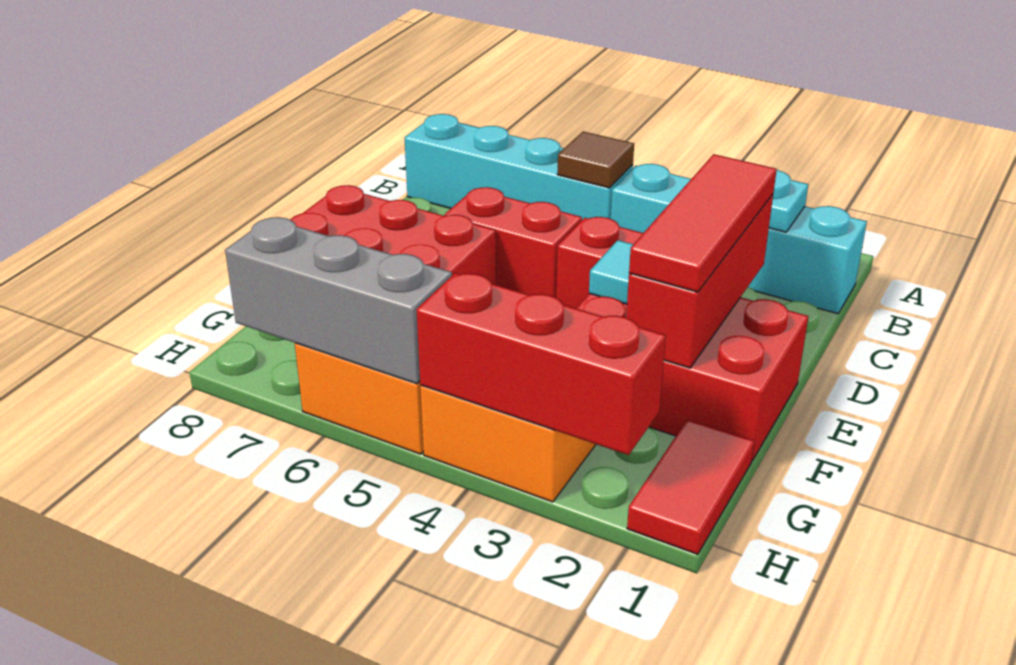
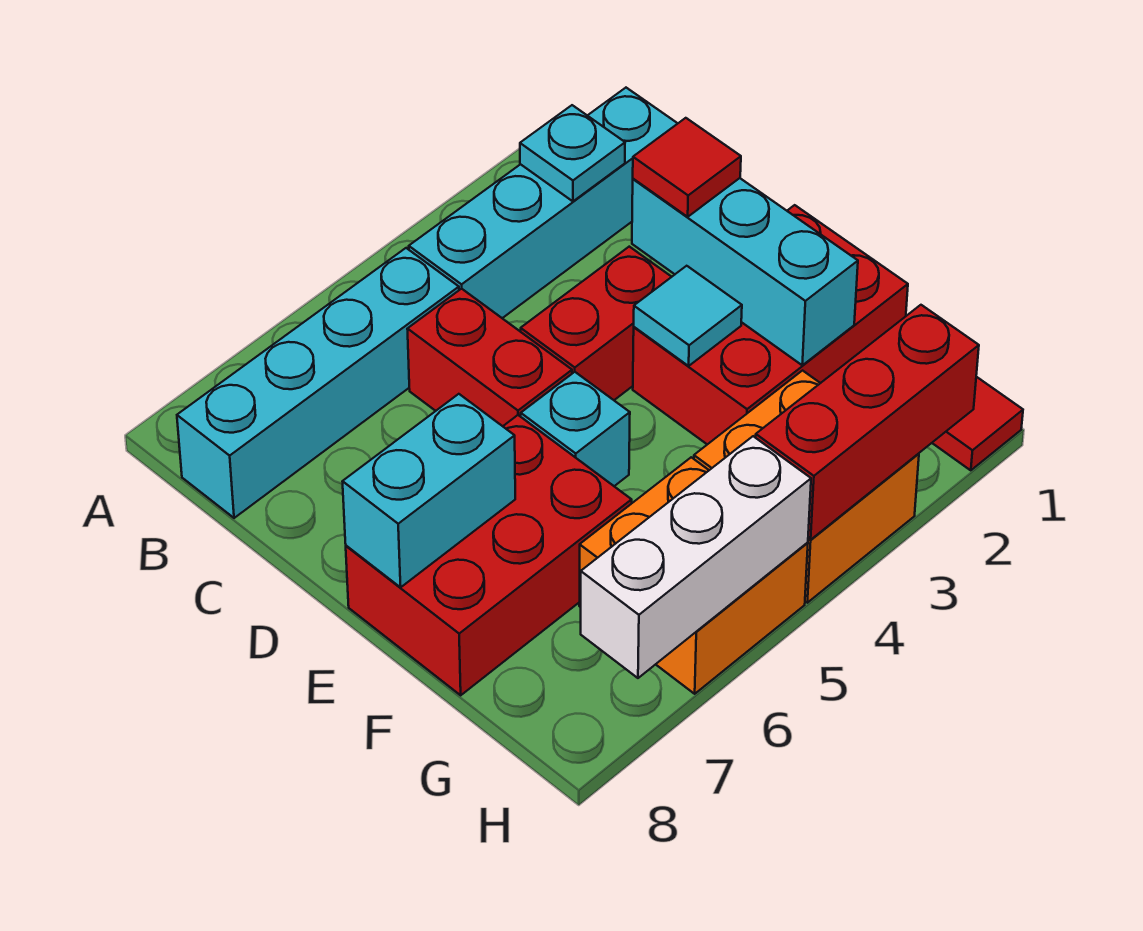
brown 1x1 tile [557,132,634,188] -> none
red 1x3 brick [626,194,773,368] -> cyan 1x3 brick [632,178,858,365]
red 1x3 tile [629,154,777,292] -> red 1x1 tile [633,118,741,217]
red 1x2 brick [445,187,582,298] -> red 1x2 brick turned to [407,289,572,426]
none -> cyan 1x1 brick [521,372,630,486]
none -> cyan 1x2 brick [342,394,515,587]
grey 1x3 brick [225,217,452,384] -> white 1x3 brick [581,436,811,678]

